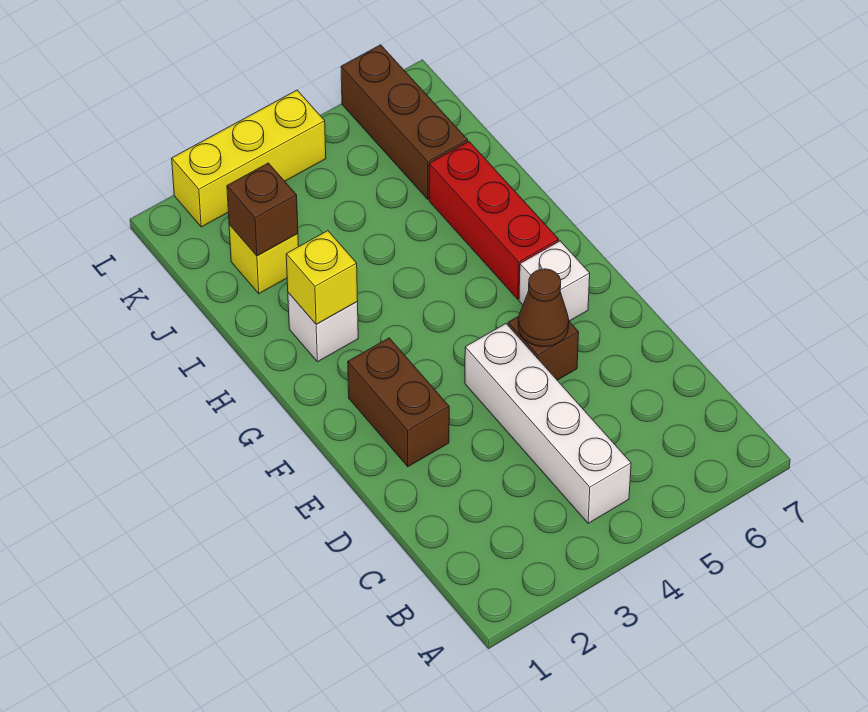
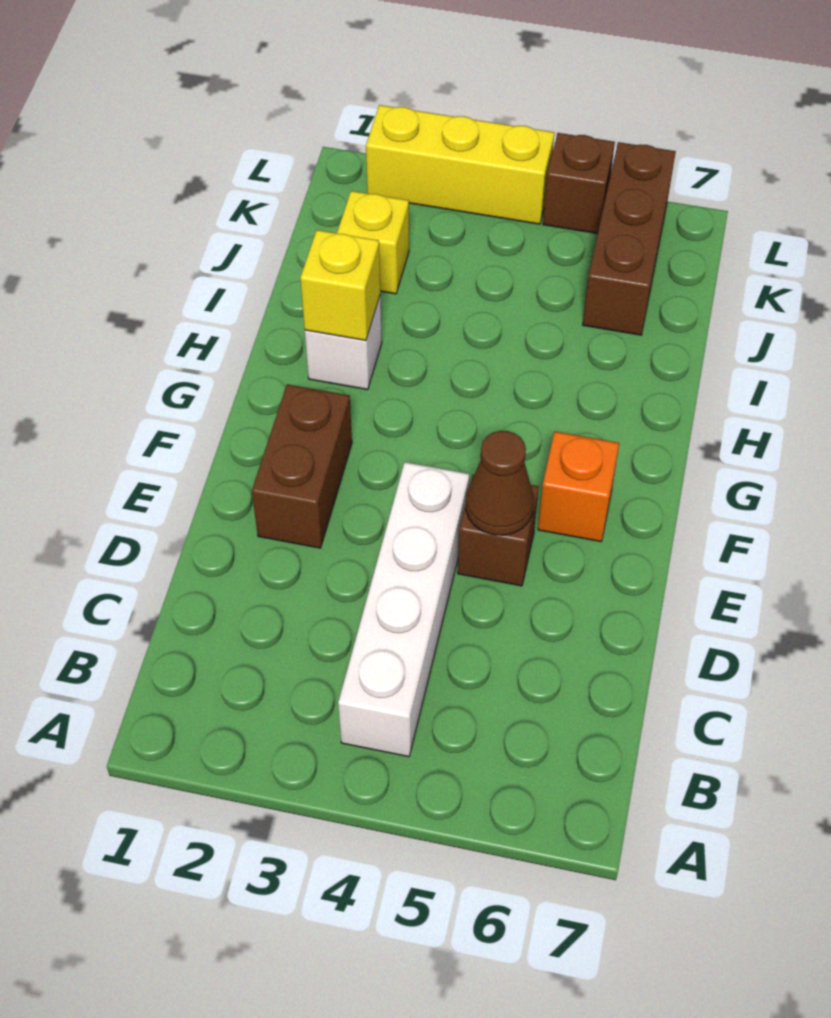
white 1x1 brick [519,241,590,321] -> orange 1x1 brick [538,432,619,542]
red 1x3 brick [429,142,559,299] -> none
brown 1x1 brick [227,163,298,256] -> brown 1x1 brick moved to [543,133,615,234]

